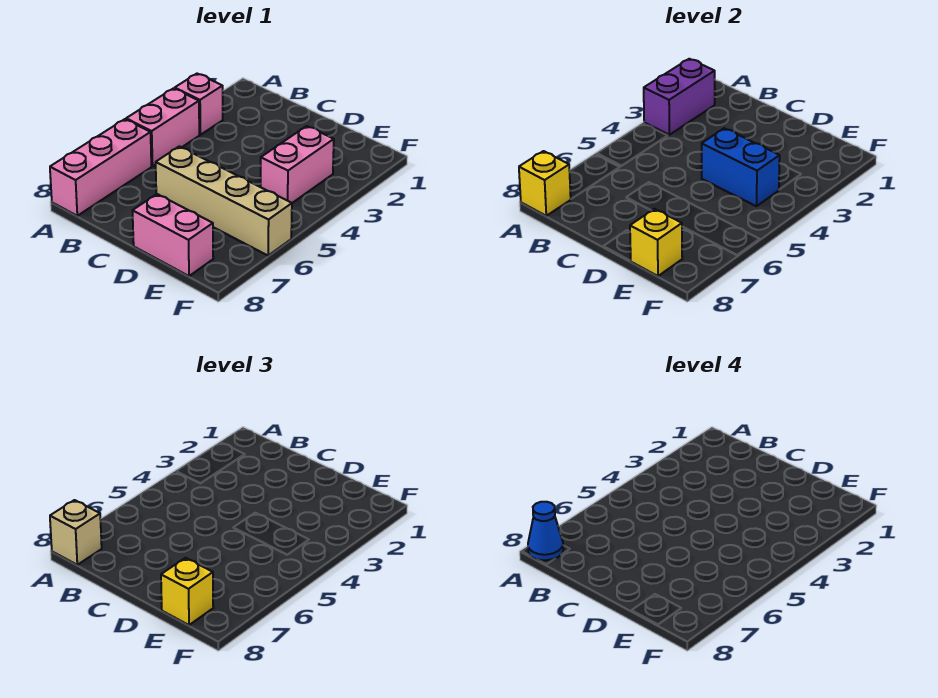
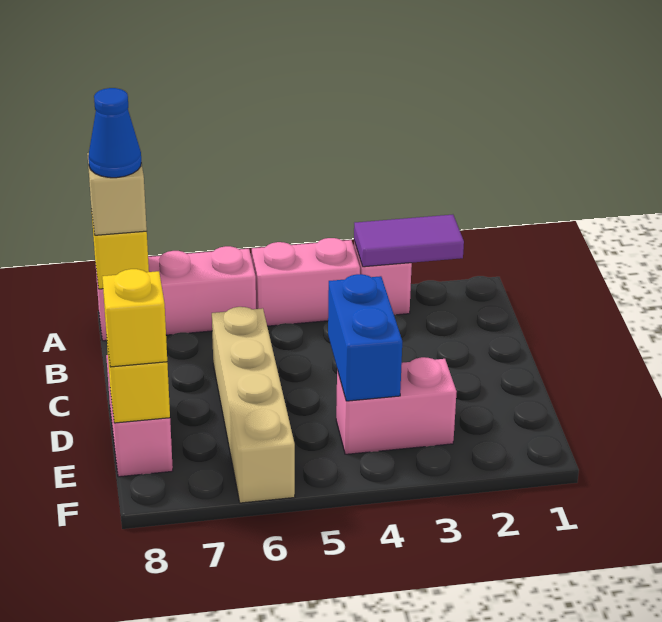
purple 1x2 brick [644,59,715,135] -> purple 1x2 tile [354,215,464,267]

